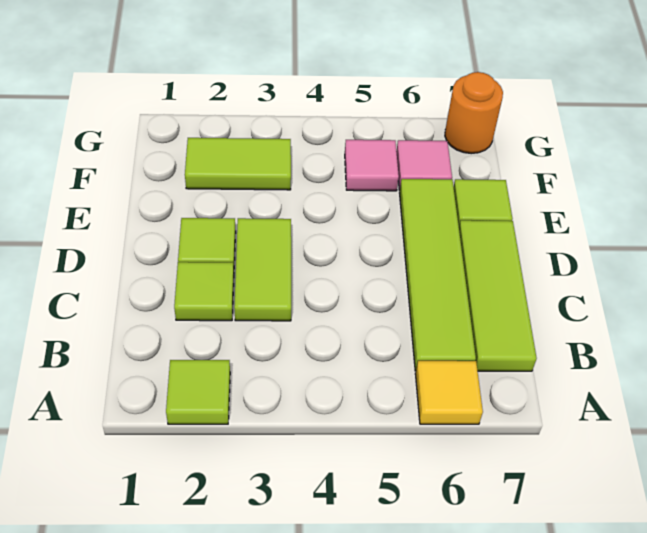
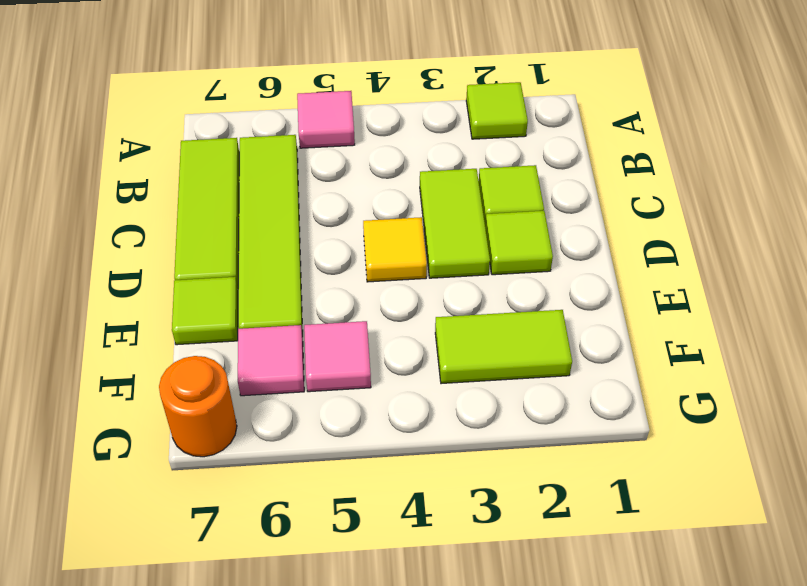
none -> pink 1x1 tile [297,91,355,148]
yellow 1x1 tile [415,361,483,424] -> yellow 1x1 tile moved to [363,217,427,282]

